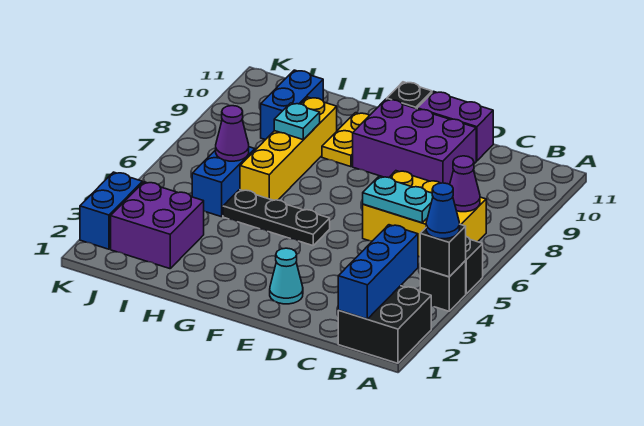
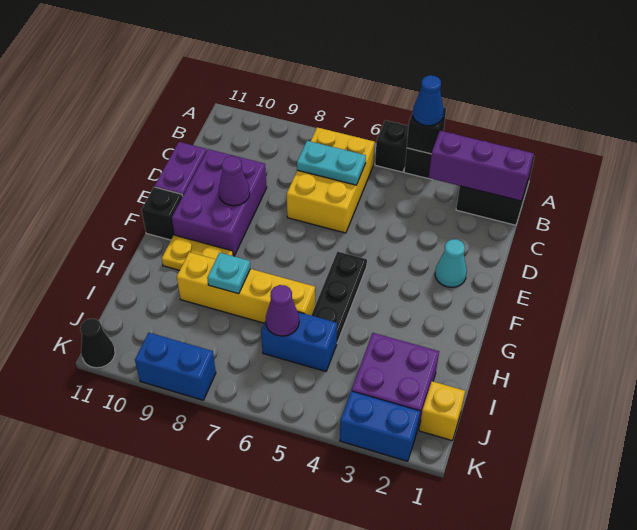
blue 1x3 brick [338,225,418,319] -> purple 1x3 brick [429,131,534,201]
purple 1x1 cone [450,156,480,212] -> purple 1x1 cone moved to [219,156,250,206]
cyan 1x2 plate [363,176,433,223] -> cyan 1x2 plate turned to [297,141,366,185]
blue 1x2 brick [261,70,323,140] -> blue 1x2 brick moved to [135,333,216,400]
none -> yellow 1x1 brick [419,381,465,440]
none -> black 1x1 cone [80,319,115,368]

